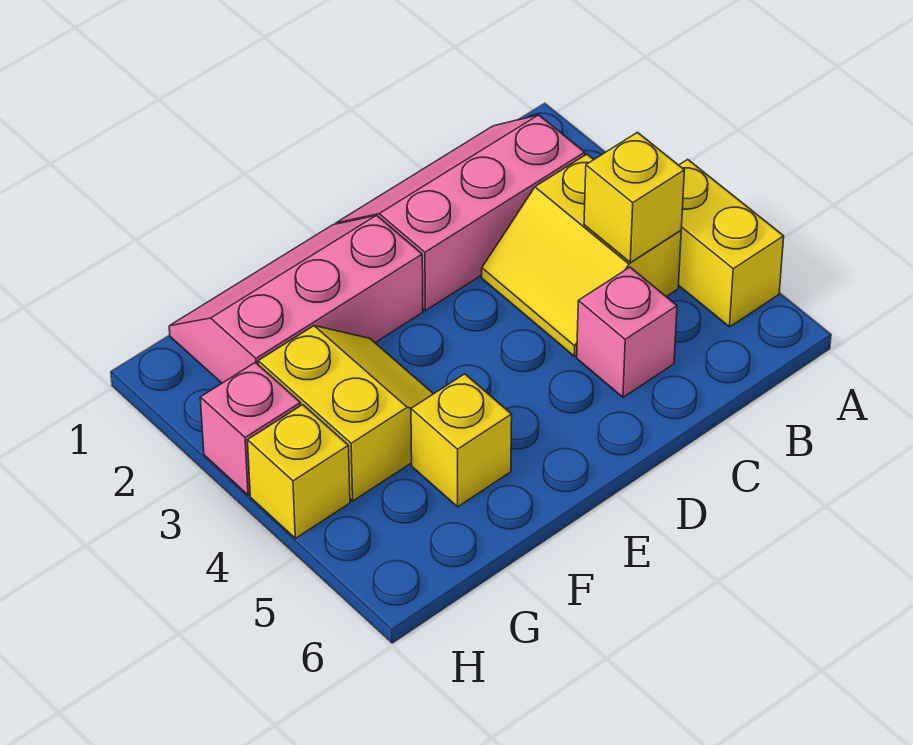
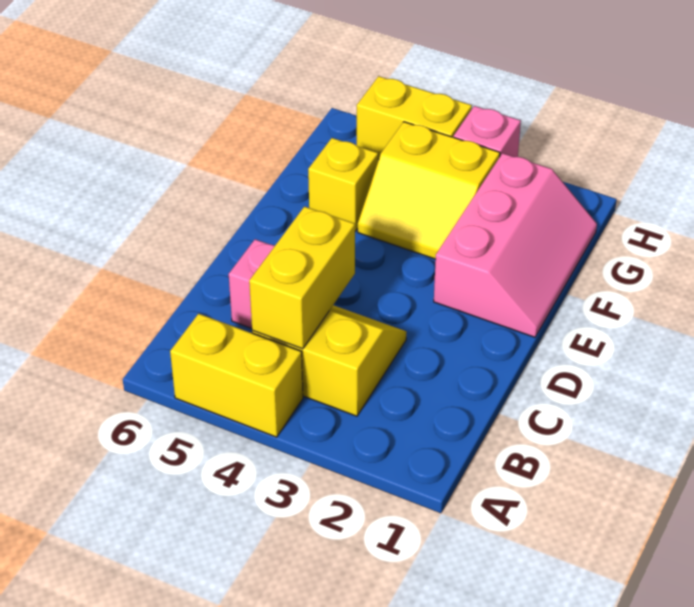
pink 2x3 slope [336,115,585,311] -> none
yellow 1x1 brick [584,132,684,263] -> yellow 1x2 brick [249,206,355,349]
yellow 1x1 brick [248,405,350,538] -> yellow 1x2 brick [357,76,472,159]

